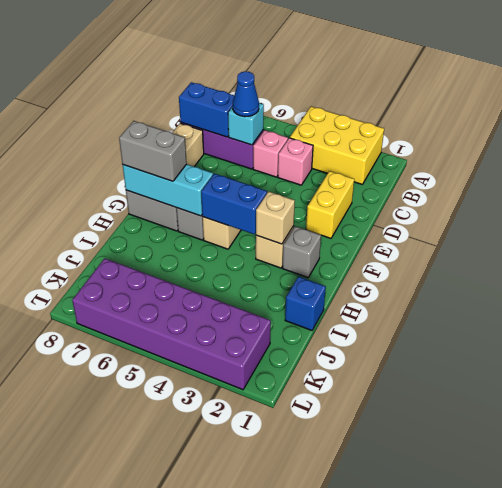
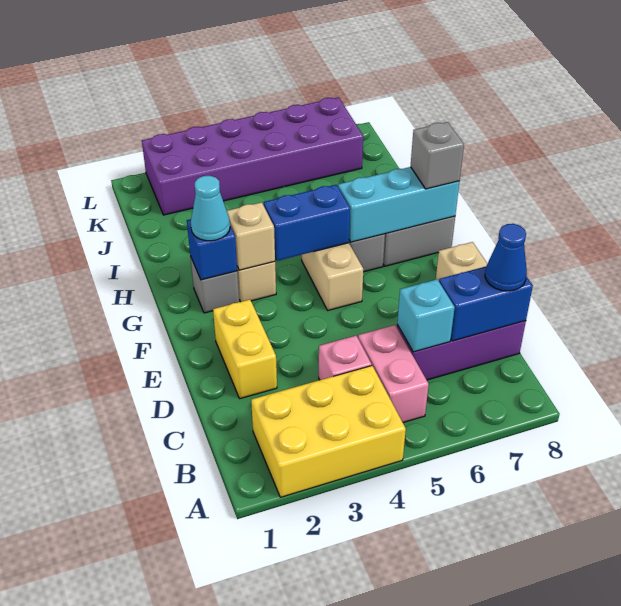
pink 1x1 brick [253,130,288,177] -> pink 1x2 brick [358,325,429,423]
blue 1x1 cone [233,71,259,117] -> blue 1x1 cone moved to [485,224,527,291]
none -> cyan 1x1 cone [191,176,230,241]
grey 1x2 brick [119,121,187,181] -> grey 1x1 brick [411,122,464,189]
blue 1x1 brick [285,277,326,330] -> blue 1x1 brick moved to [187,219,237,280]

